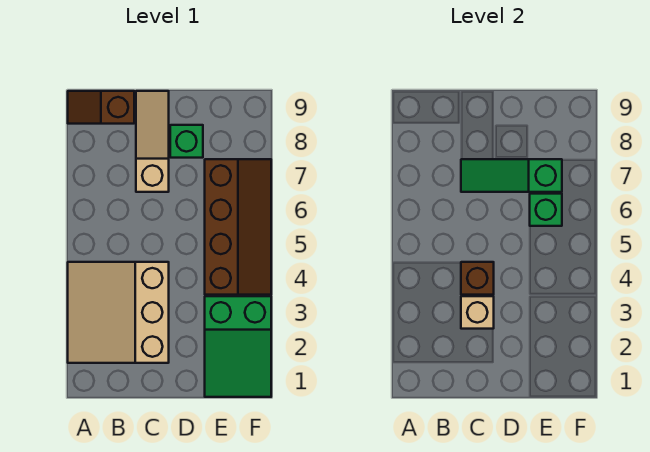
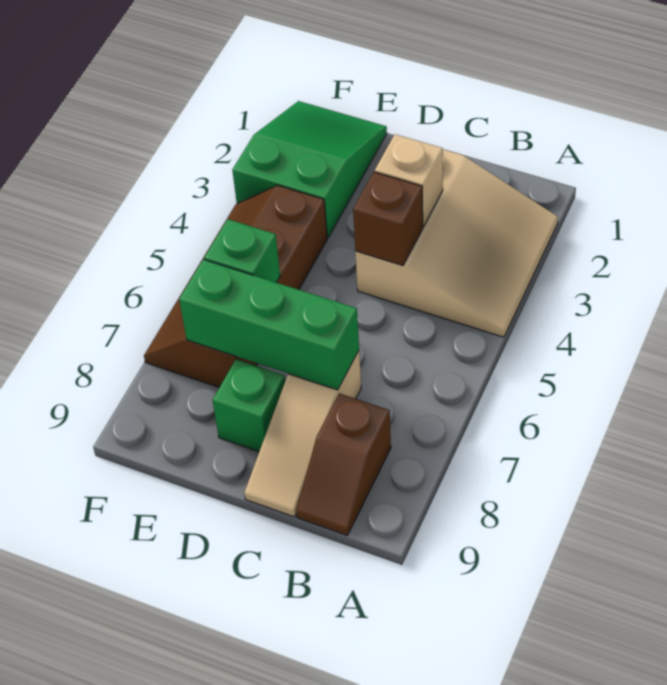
brown 1x2 slope [68,91,134,124] -> brown 1x2 slope turned to [297,393,391,535]
green 1x3 slope [461,159,562,192] -> green 1x3 brick [179,259,359,390]

